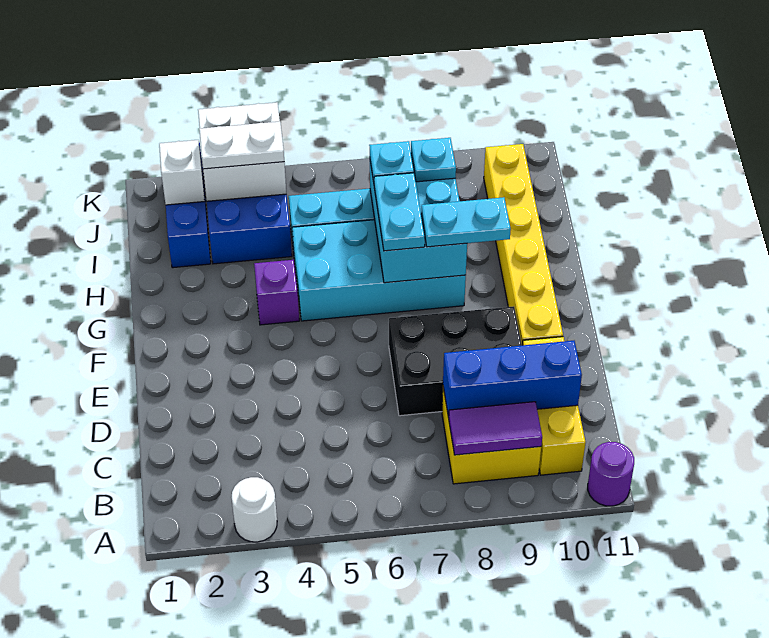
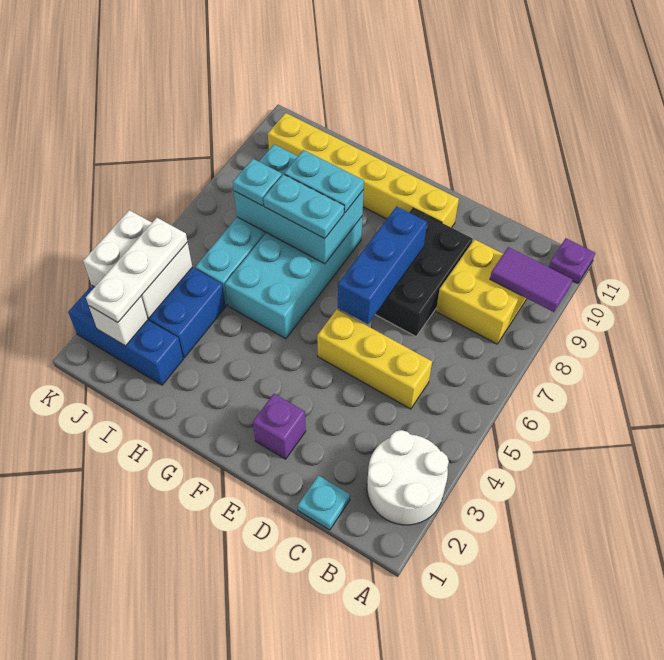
white 1x1 round brick [231,477,277,542] -> white 2x2 round brick [367,430,449,525]
purple 1x1 round brick [588,442,634,506] -> purple 1x1 plate [549,238,595,283]
purple 1x2 tile [449,402,542,455] -> purple 1x2 tile turned to [490,247,573,312]
yellow 1x3 brick [523,337,586,475] -> yellow 1x3 brick moved to [317,310,432,409]
blue 1x3 brick [443,341,582,418] -> blue 1x3 brick moved to [338,207,427,324]
purple 1x1 brick [254,260,299,325] -> purple 1x1 brick moved to [253,394,306,459]
cyan 1x2 plate [421,197,511,247] -> cyan 1x2 plate turned to [284,150,364,213]
cyan 1x1 plate [411,138,456,182] -> cyan 1x1 plate moved to [298,476,350,530]
white 1x2 plate [199,121,284,169] -> white 1x3 plate [86,218,187,323]

